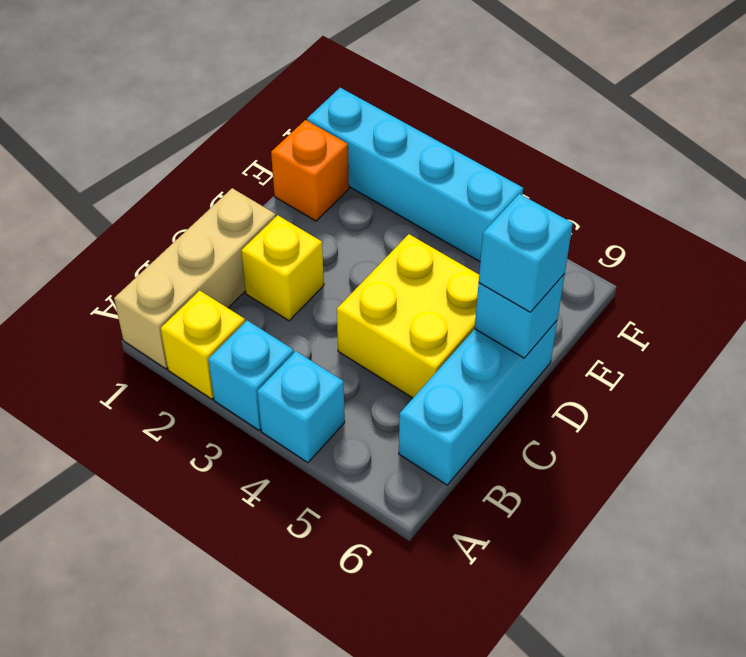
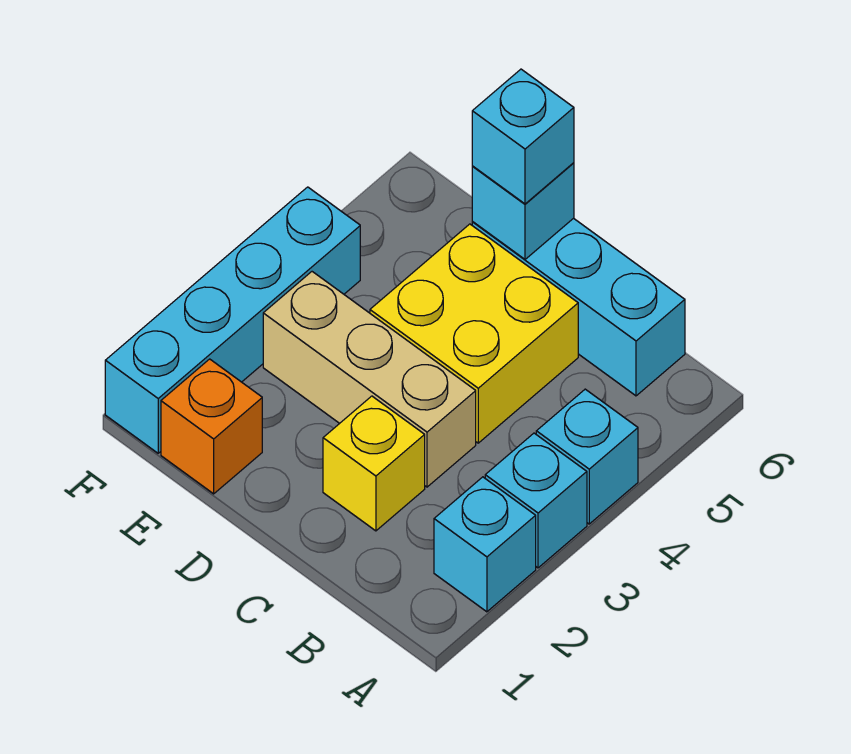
tan 1x3 brick [114,188,276,369] -> tan 1x3 brick moved to [263,272,476,487]
yellow 1x1 brick [161,290,245,399] -> cyan 1x1 brick [434,477,536,612]

